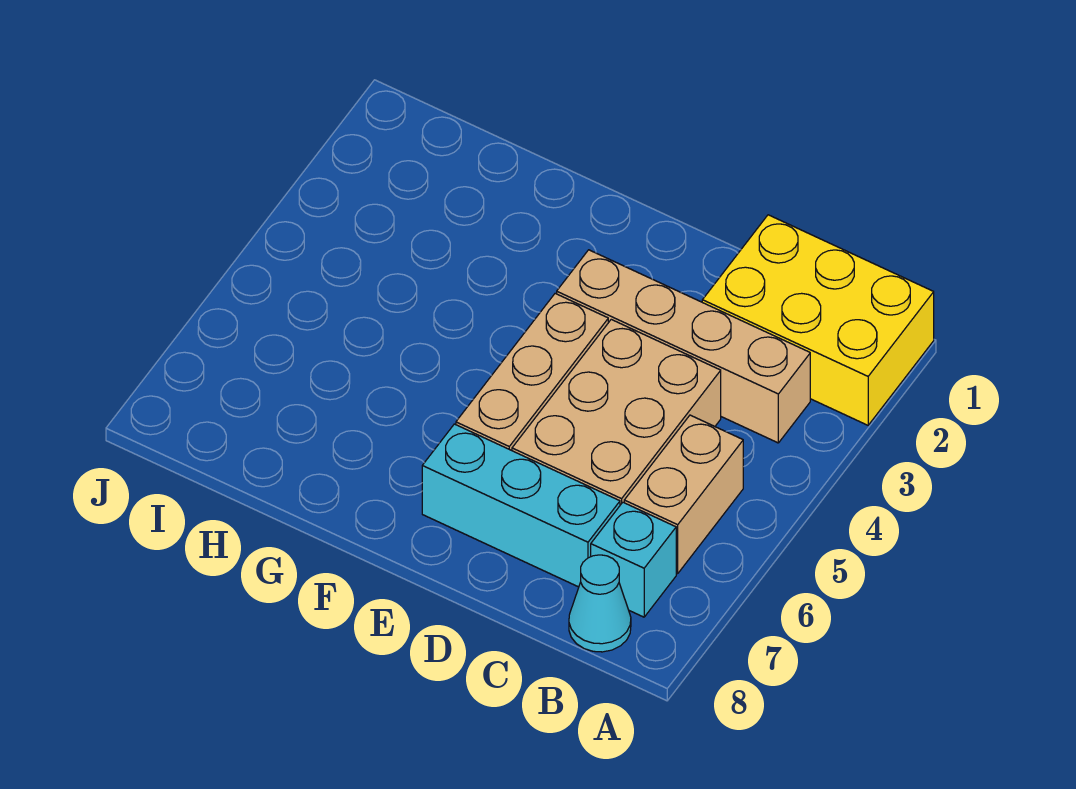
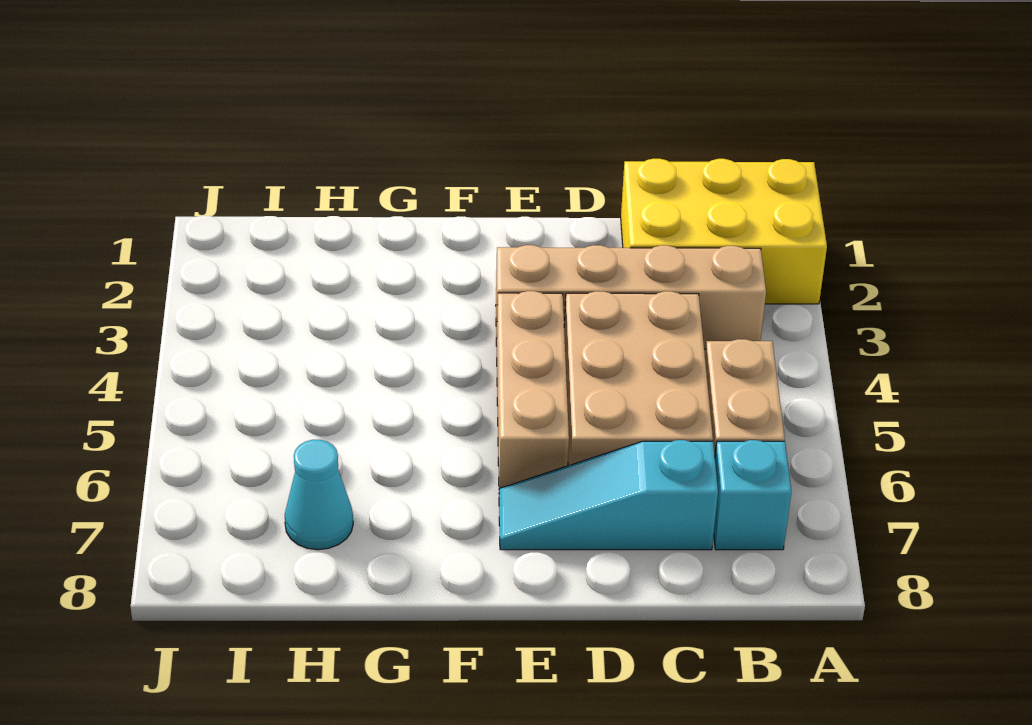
cyan 1x1 cone [569,555,631,652] -> cyan 1x1 cone moved to [285,440,353,550]
cyan 1x3 brick [422,424,620,587] -> cyan 1x3 slope [499,440,718,550]

